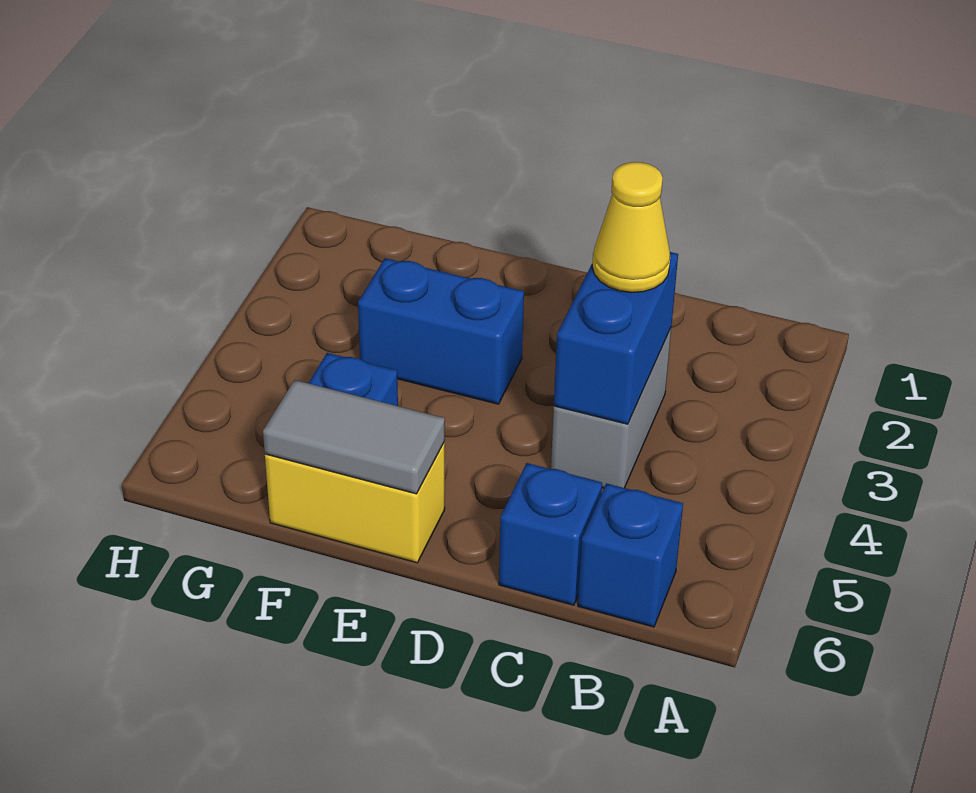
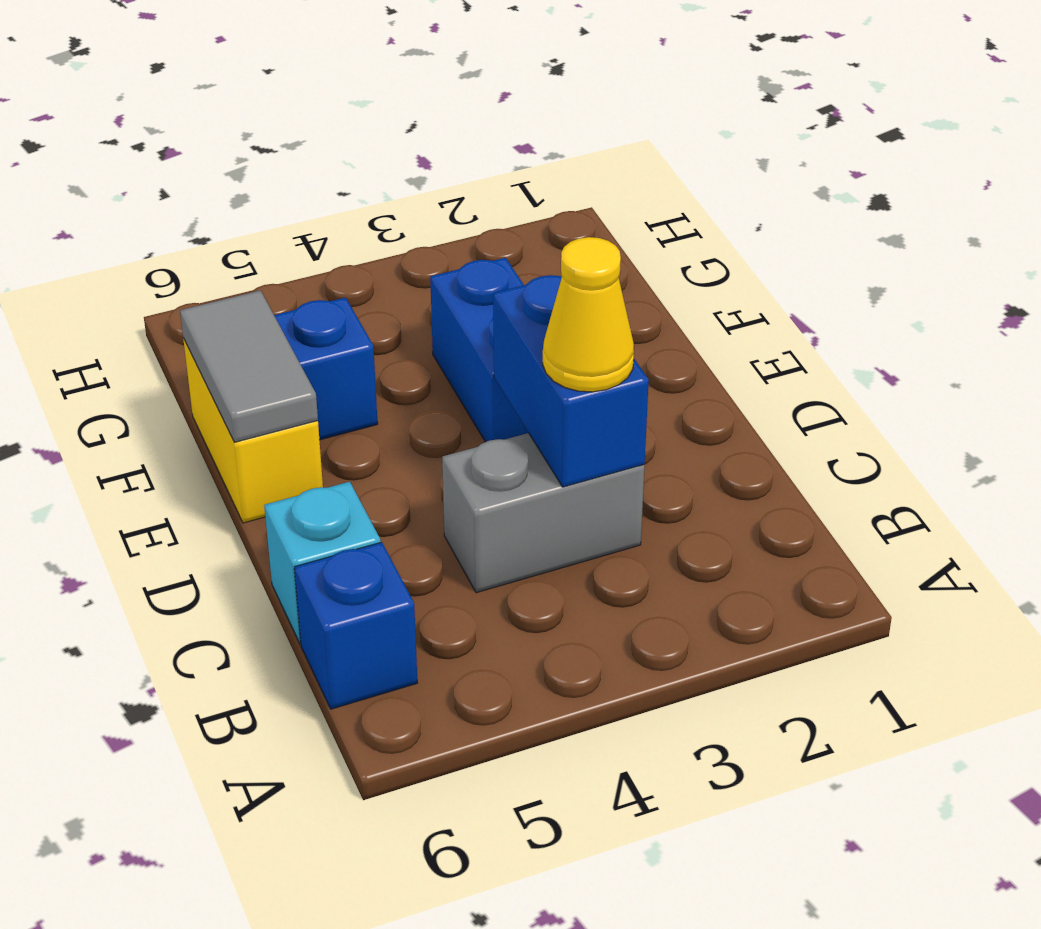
blue 1x2 brick [554,252,678,424] -> blue 1x2 brick turned to [493,275,649,487]
blue 1x1 brick [499,463,602,605] -> cyan 1x1 brick [264,482,381,644]

